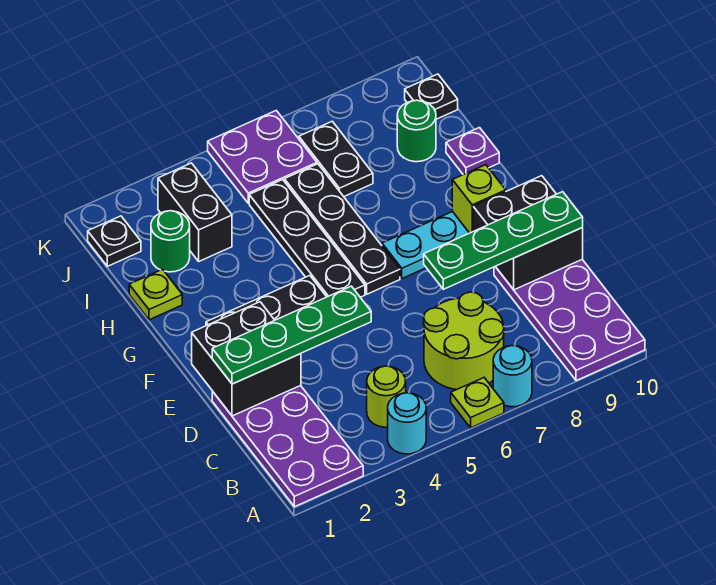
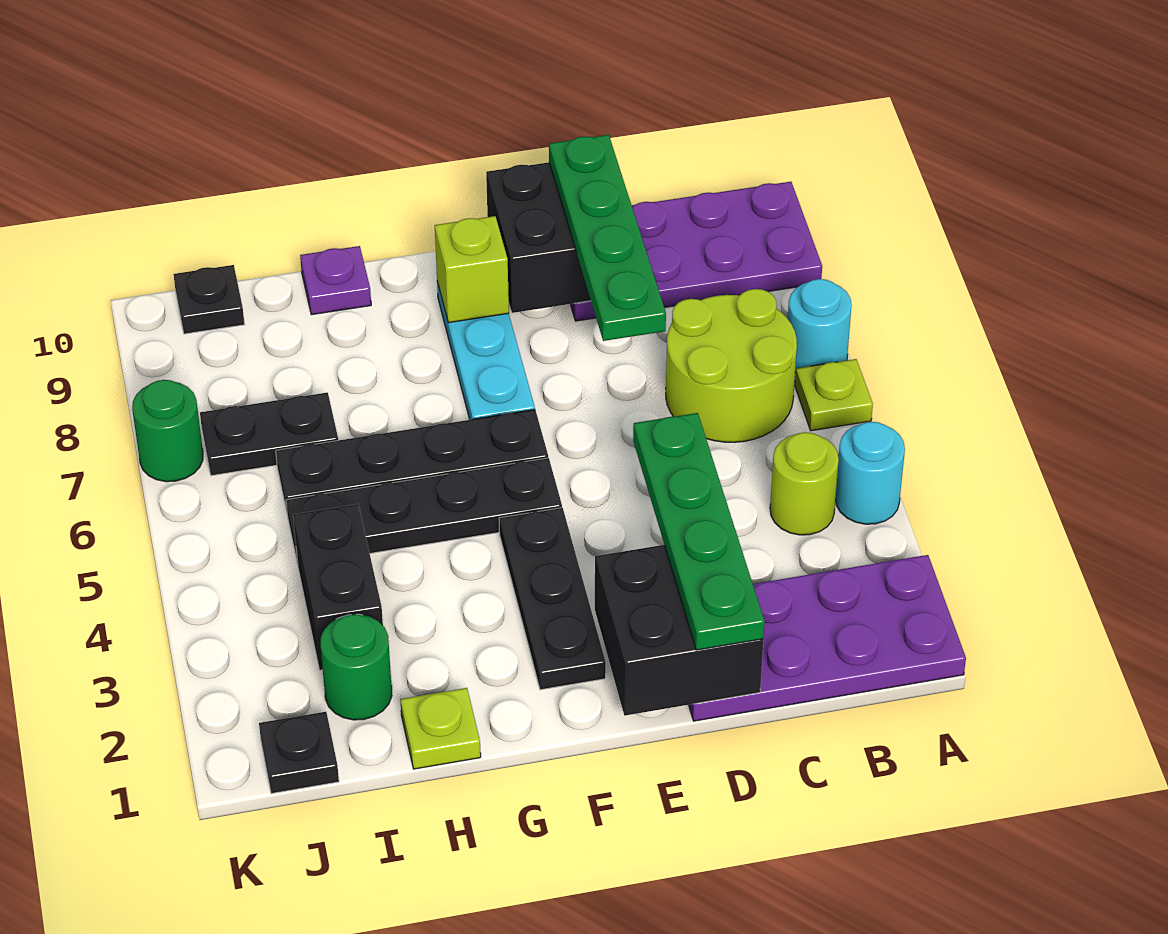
black 1x2 brick [158,163,232,261] -> black 1x2 brick turned to [293,504,383,670]
green 1x1 round brick [397,100,436,162] -> green 1x1 round brick moved to [132,380,203,482]
purple 2x2 plate [208,111,317,203] -> none

